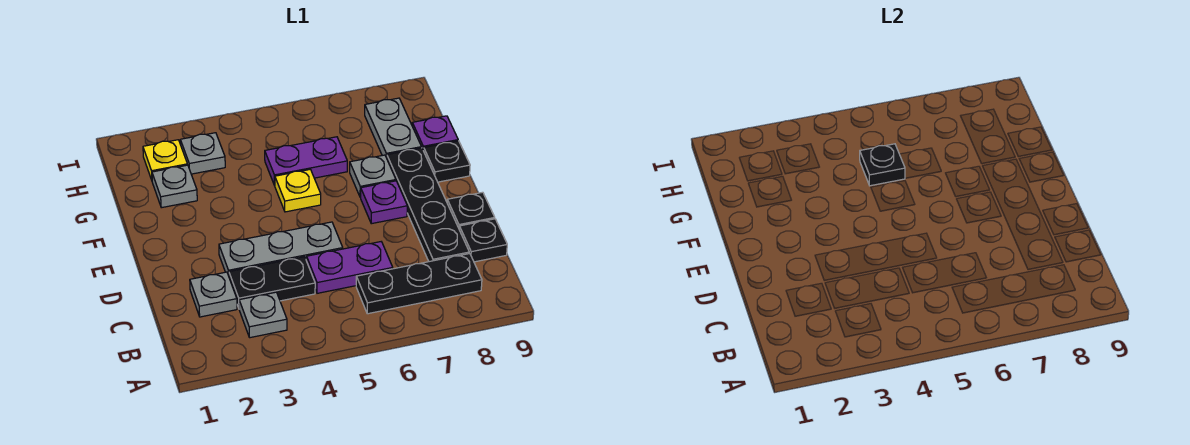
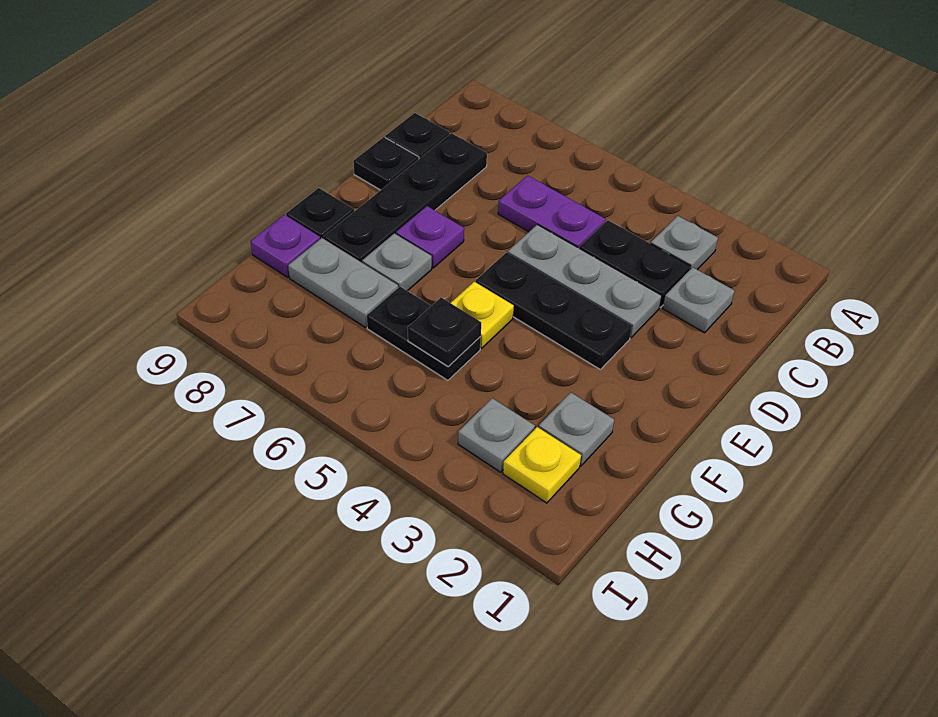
black 1x3 plate [356,253,482,314] -> black 1x3 plate moved to [476,253,632,369]
purple 1x2 plate [265,137,347,186] -> black 1x2 plate [367,287,481,380]
grey 1x2 plate [365,98,421,158] -> grey 1x2 plate turned to [288,238,398,327]

